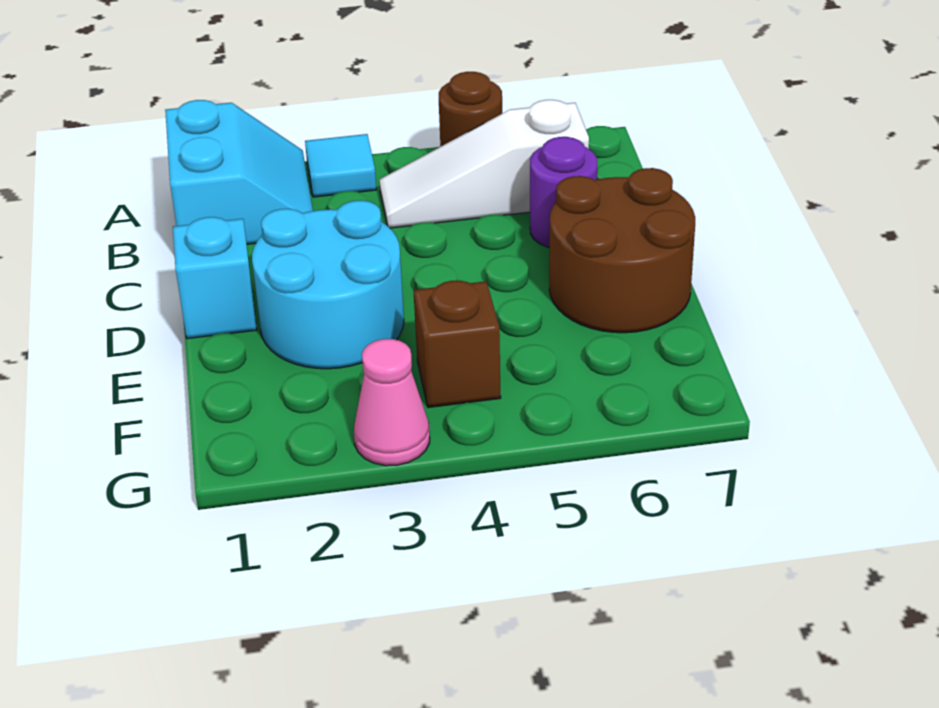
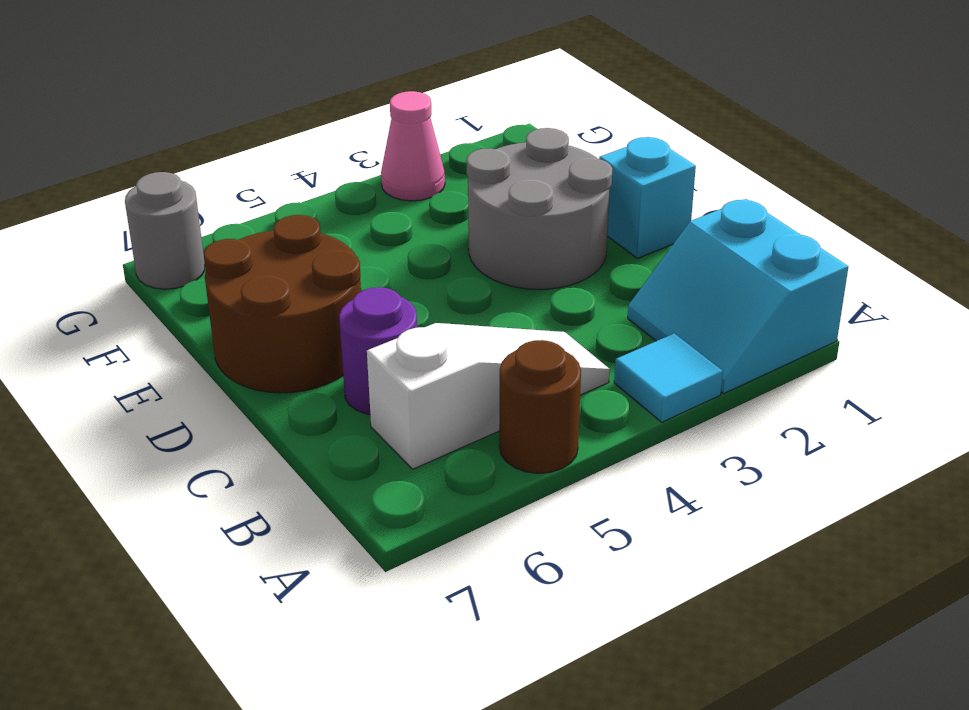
cyan 2x2 round brick [252,201,404,369] -> grey 2x2 round brick [466,128,613,289]
brown 1x1 brick [413,281,501,408] -> none
none -> grey 1x1 round brick [125,172,205,289]

